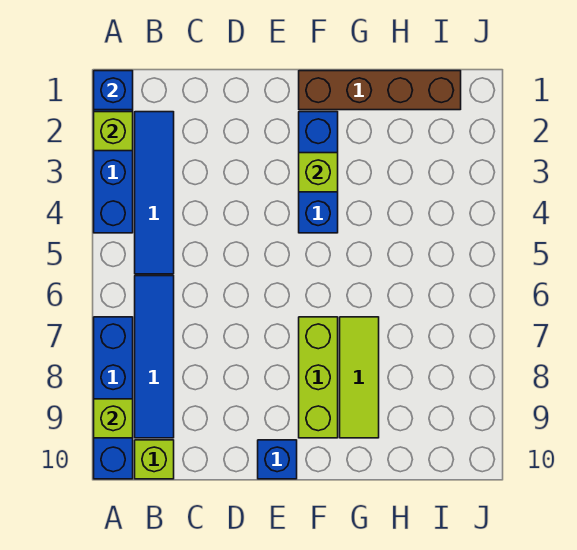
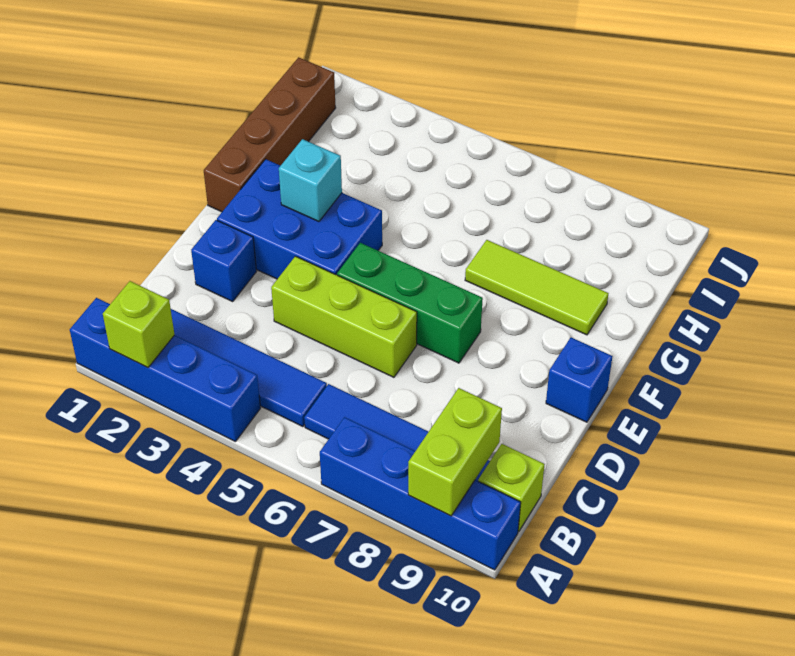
blue 1x1 brick [94,71,133,110] -> blue 1x1 brick moved to [191,220,256,301]
lime 1x1 brick [94,399,133,438] -> lime 1x2 brick [408,388,502,516]
none -> green 1x3 brick [337,243,483,363]
blue 1x3 brick [299,112,338,233] -> blue 2x3 brick [217,159,382,279]
lime 1x1 brick [299,153,338,192] -> cyan 1x1 brick [279,139,342,222]
lime 1x3 brick [299,317,338,438] -> lime 1x3 brick moved to [271,256,417,377]

